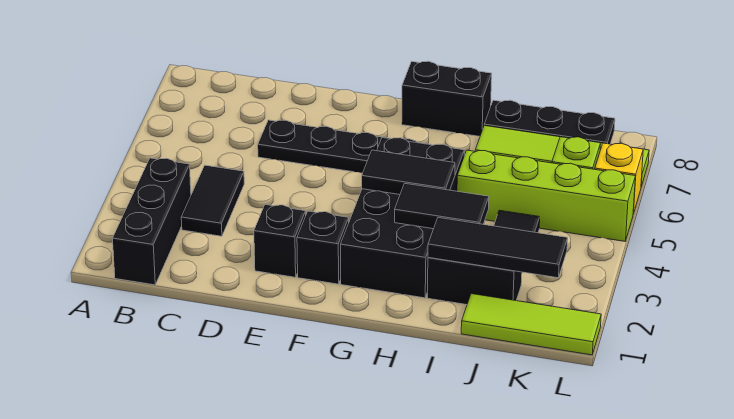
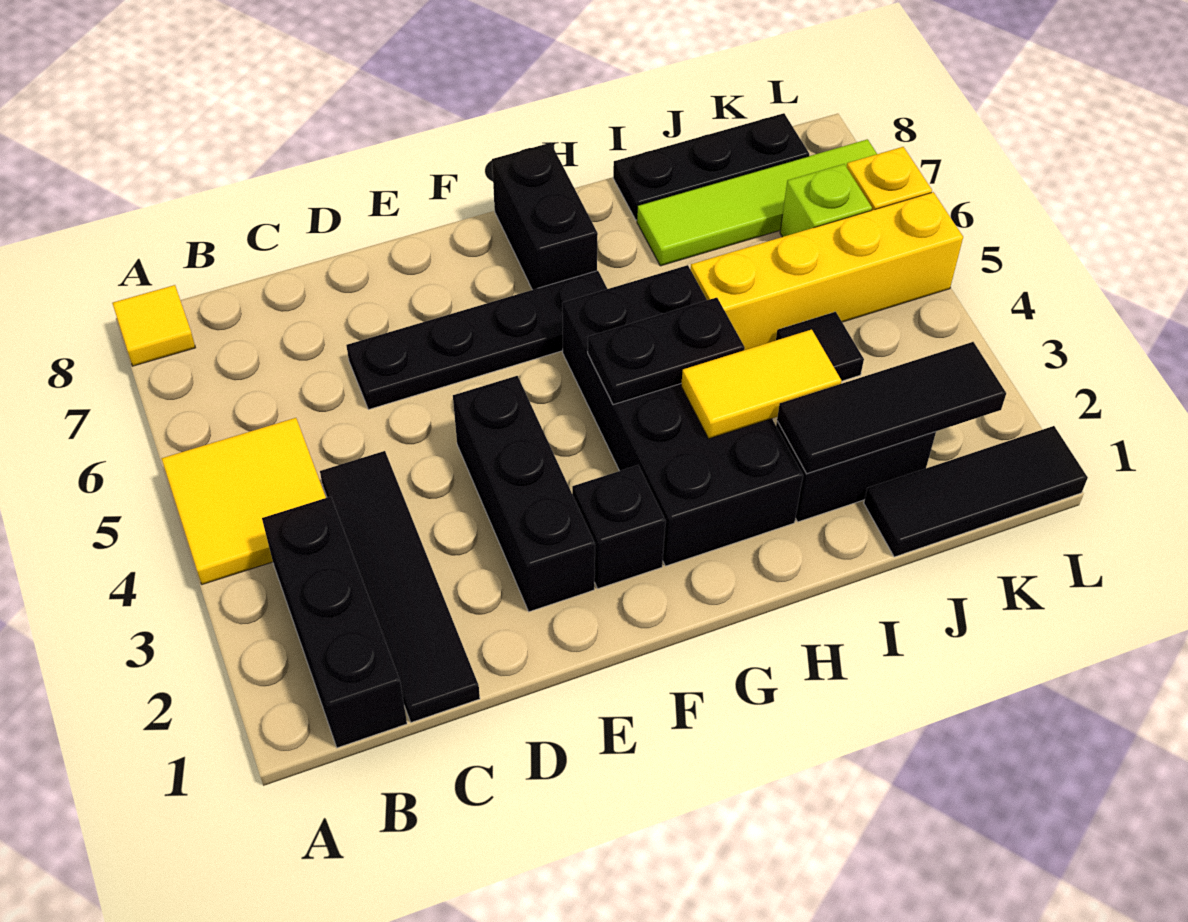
none -> yellow 2x2 tile [162,418,326,584]
none -> yellow 1x1 tile [112,285,195,366]
black 1x2 tile [181,165,244,236] -> black 1x4 tile [320,451,480,722]
black 1x1 brick [254,205,306,277] -> black 1x3 brick [453,376,595,612]
black 1x2 tile [362,150,455,195] -> black 1x2 plate [588,298,745,405]
black 1x2 brick [402,61,492,136] -> black 1x2 brick turned to [492,143,598,290]
black 1x2 tile [395,183,489,229] -> yellow 1x2 tile [681,329,841,439]
lime 1x4 brick [457,150,635,241] -> yellow 1x4 brick [691,192,963,350]
lime 1x3 tile [461,294,601,355] -> black 1x3 tile [864,426,1088,557]

